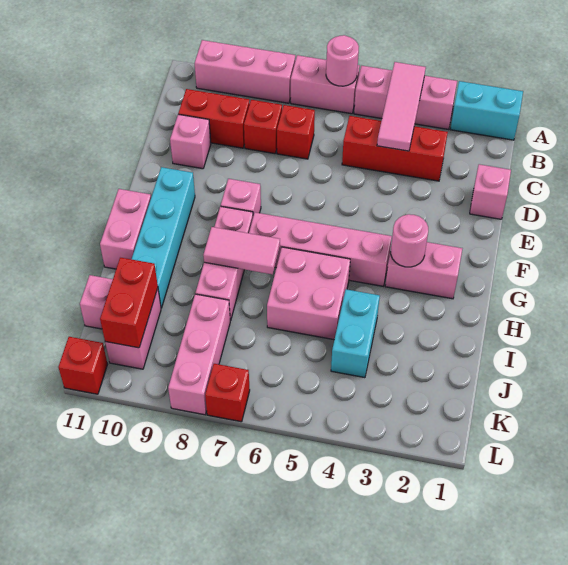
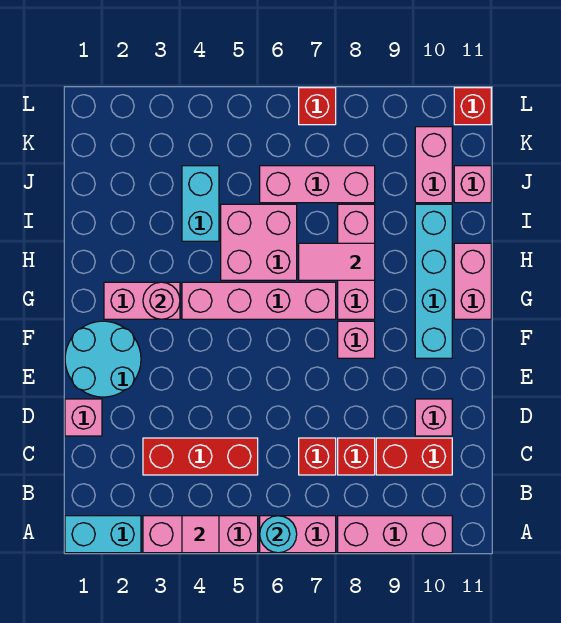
pink 1x3 tile [377,62,426,151] -> pink 1x1 tile [182,516,219,553]
pink 1x1 round brick [326,35,359,86] -> cyan 1x1 round brick [260,516,297,553]
none -> cyan 2x2 round brick [65,321,141,397]
pink 1x3 brick [168,294,231,415] -> pink 1x3 brick turned to [260,166,375,203]
red 1x2 brick [100,258,158,348] -> none

